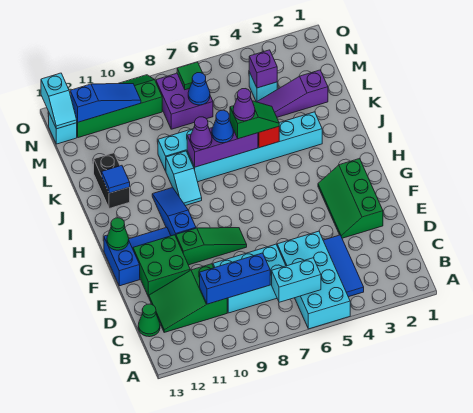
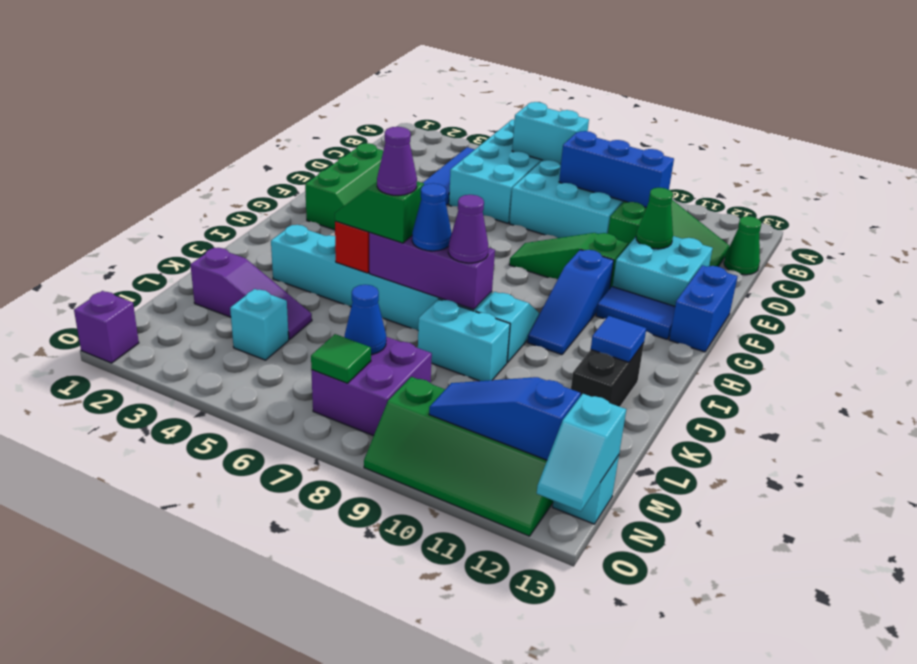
green 2x2 brick [133,235,190,297] -> cyan 2x2 brick [612,236,713,306]
green 1x1 cone [107,218,129,250] -> green 1x1 cone moved to [636,188,673,249]
purple 1x1 brick [249,50,277,88] -> purple 1x1 brick moved to [74,291,139,363]
cyan 1x2 slope [41,73,77,129] -> cyan 1x2 slope turned to [537,394,626,511]

